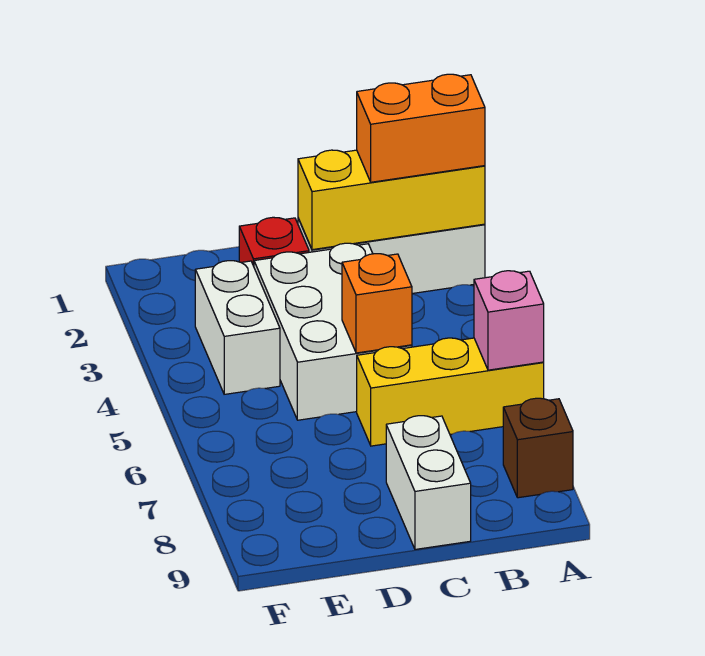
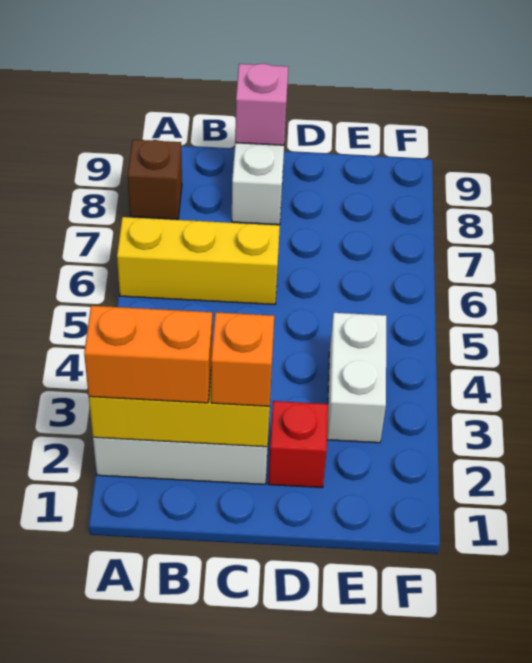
pink 1x1 brick [474,271,544,370] -> pink 1x1 brick moved to [235,63,288,145]
white 2x3 brick [254,243,412,420] -> none
orange 1x1 brick [342,254,412,353] -> orange 1x1 brick moved to [211,312,274,406]

